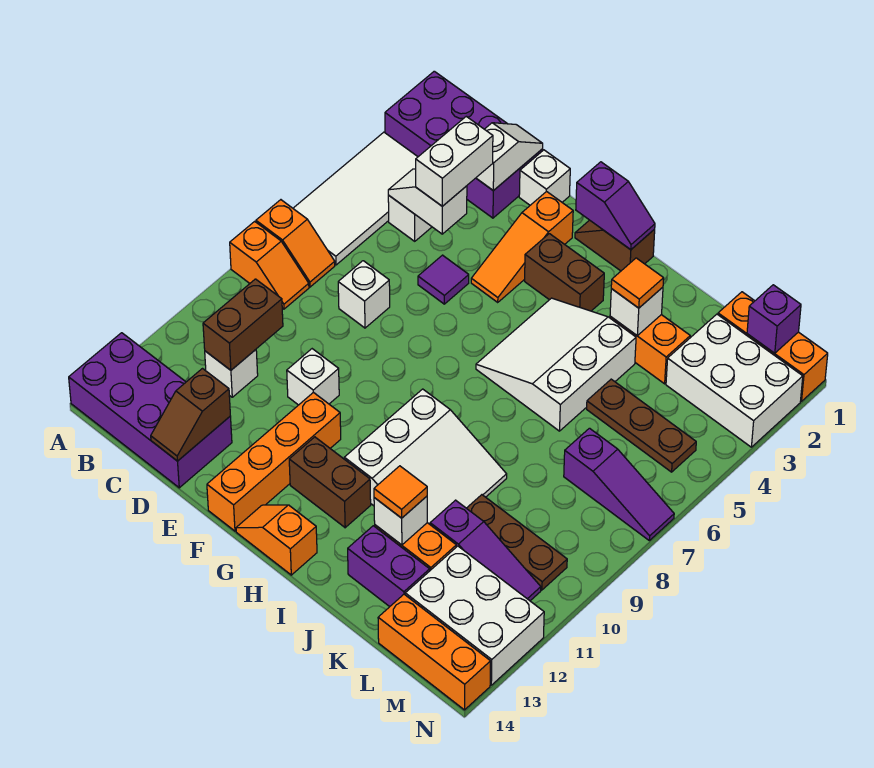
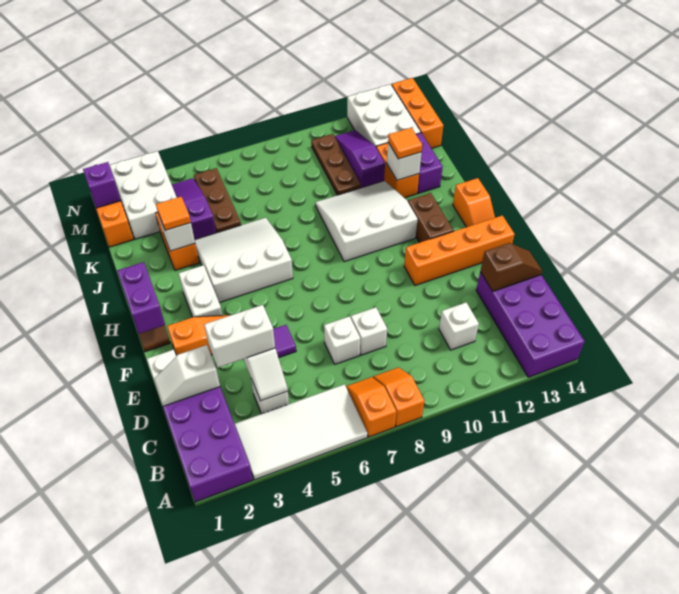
brown 1x2 brick [203,279,283,370] -> none
white 1x1 brick [287,349,339,405] -> white 1x1 brick moved to [351,307,387,355]
purple 1x2 slope [576,162,655,250] -> purple 1x2 brick [117,262,165,334]
brown 1x2 brick [525,234,604,311] -> white 1x2 brick [179,265,223,317]
white 3x3 slope [476,298,636,431] -> white 3x3 slope turned to [195,218,293,303]
purple 1x3 slope [564,428,674,541] -> purple 1x3 slope moved to [172,178,216,240]

